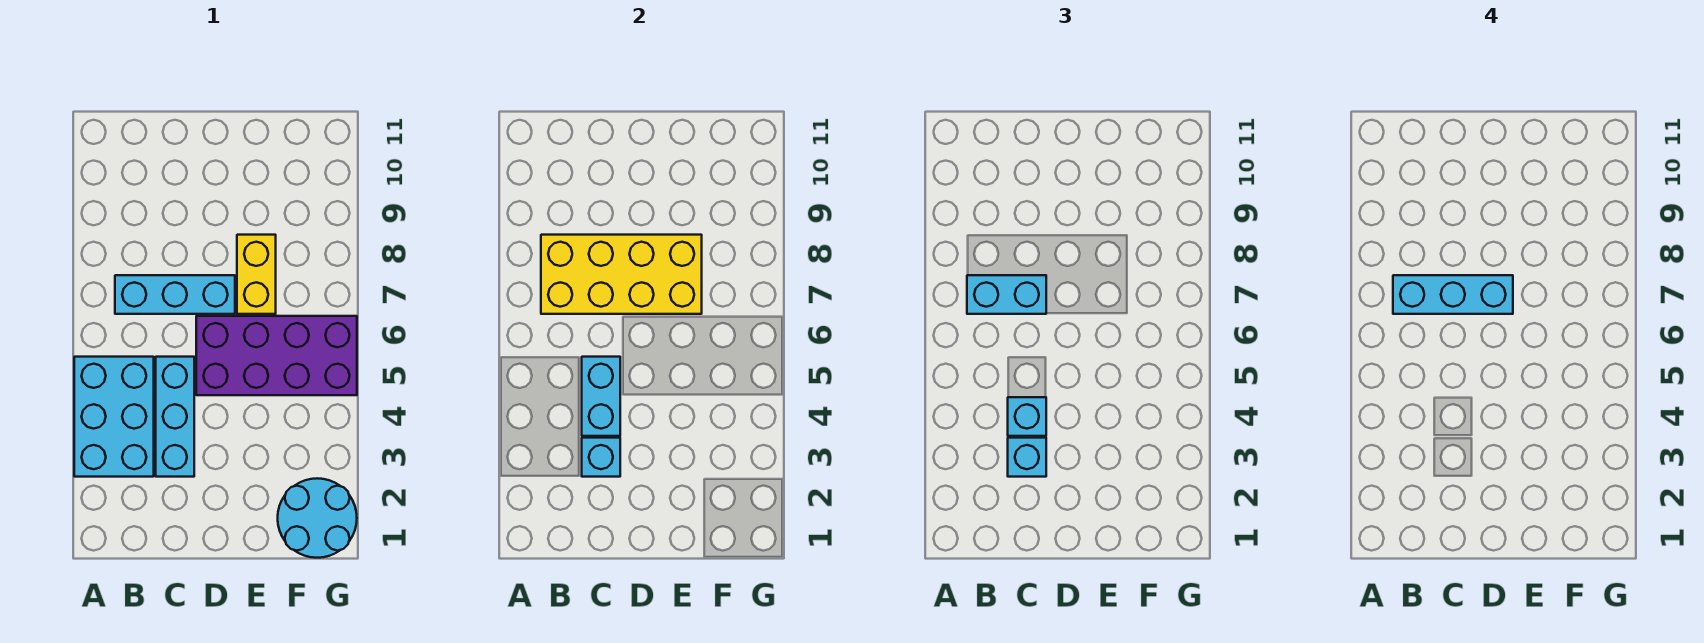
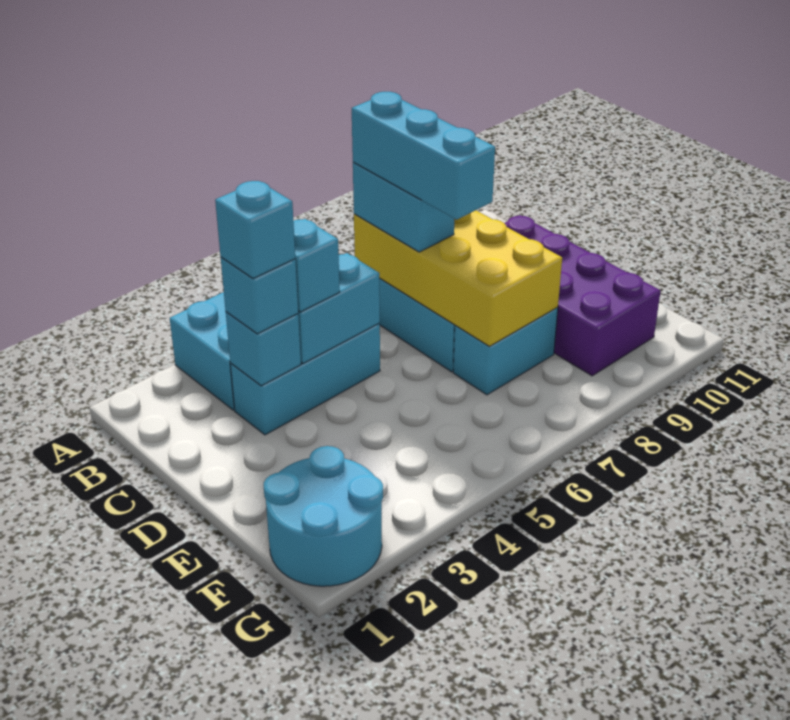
none -> cyan 1x1 brick [215,181,295,279]
purple 2x4 brick [196,316,357,395] -> purple 2x4 brick moved to [505,215,661,376]
yellow 1x2 brick [237,235,276,314] -> cyan 1x2 brick [453,308,558,395]

